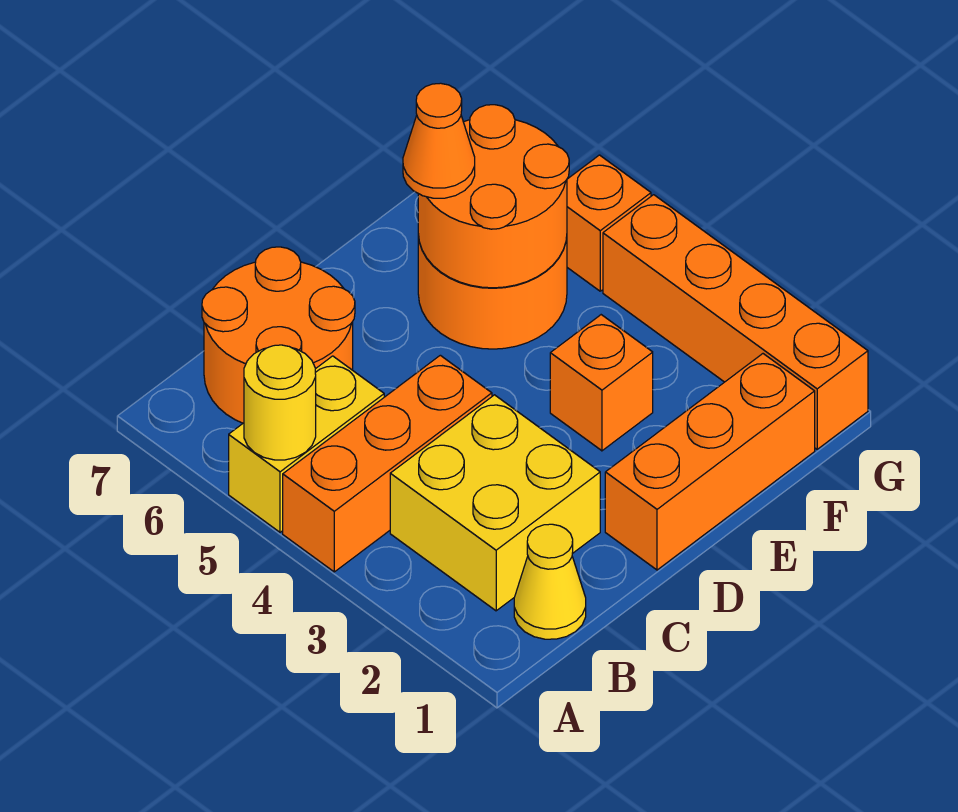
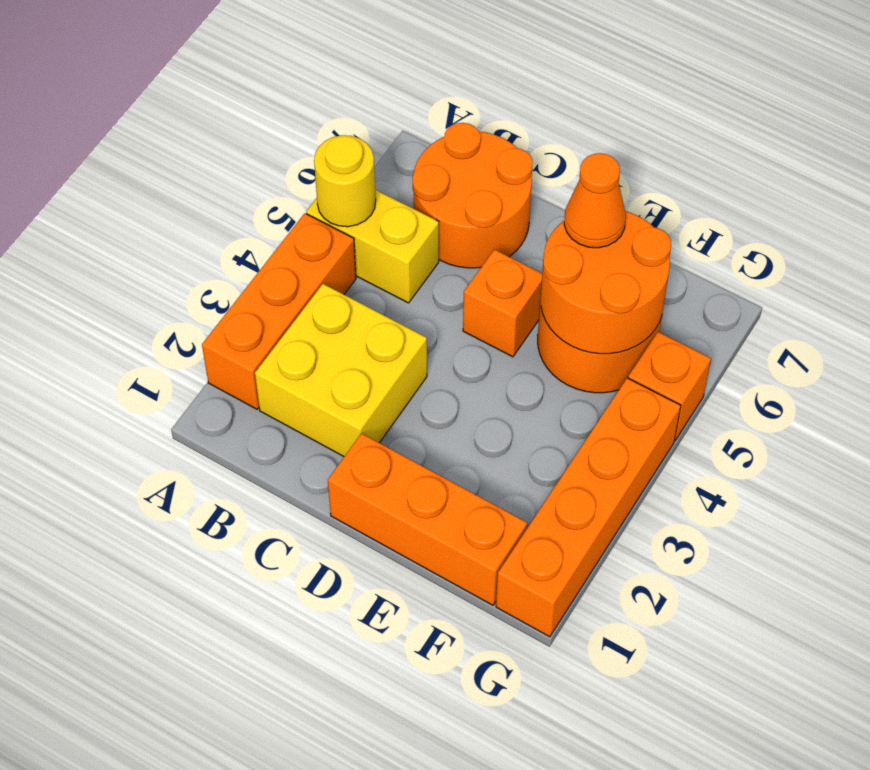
orange 1x3 brick [283,355,492,572] -> orange 1x3 brick turned to [202,213,356,409]
yellow 1x1 cone [514,524,586,639] -> none
orange 1x1 brick [550,315,653,451] -> orange 1x1 brick moved to [463,249,542,357]

